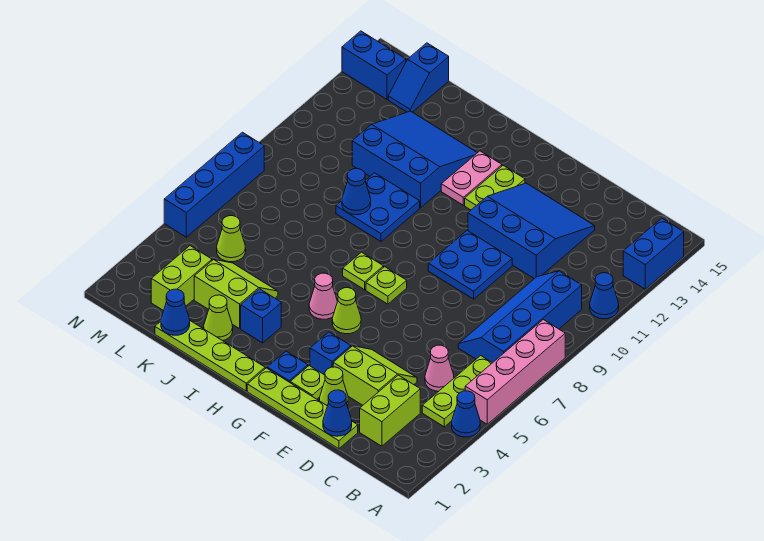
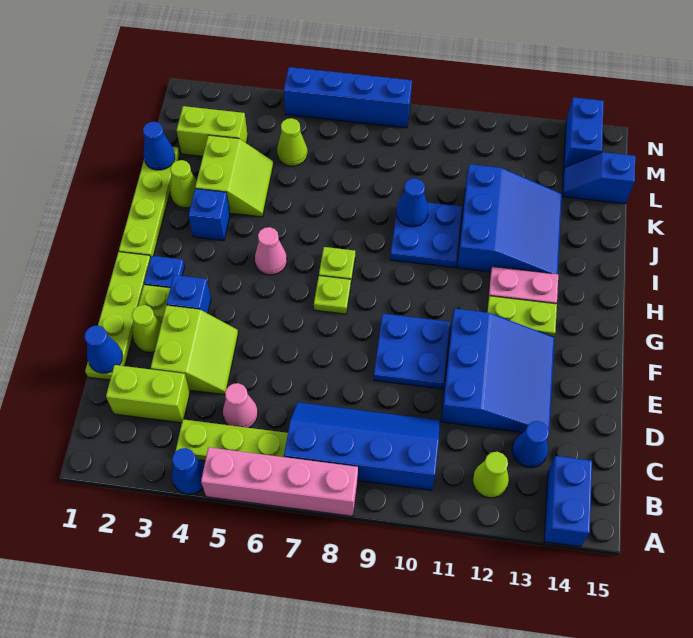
blue 1x1 cone [590,273,619,319] -> blue 1x1 cone moved to [512,421,549,467]
blue 1x2 brick [623,218,684,289] -> blue 1x2 brick turned to [544,456,592,547]
lime 1x1 cone [332,288,361,334] -> lime 1x1 cone moved to [473,452,509,498]

